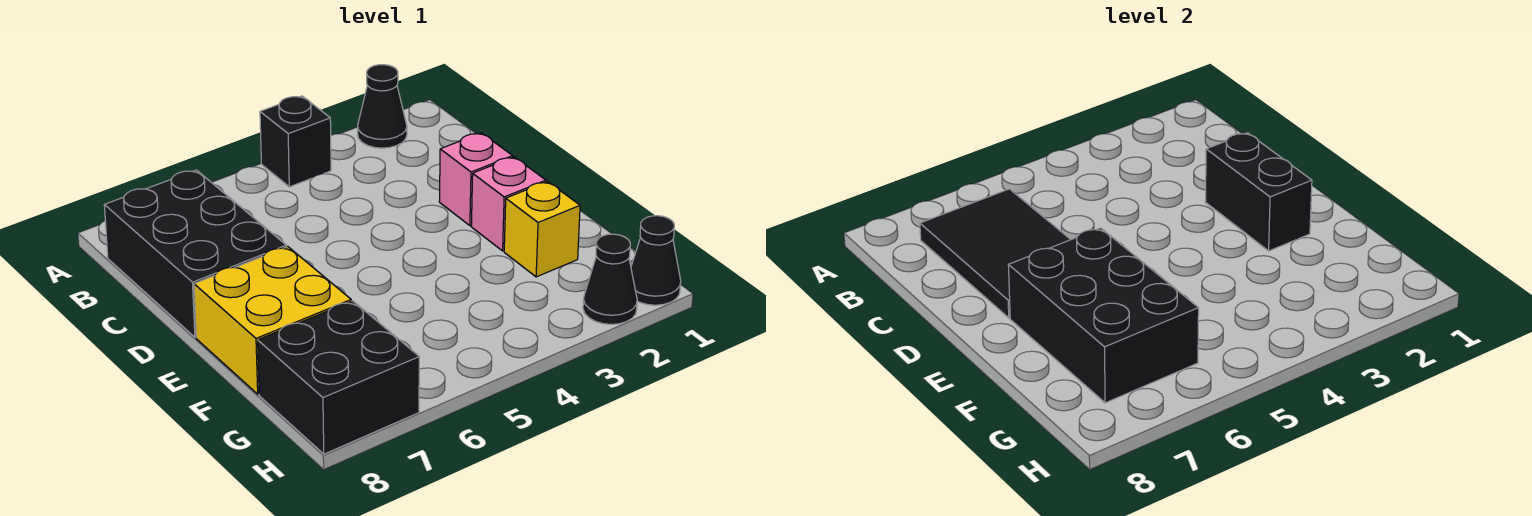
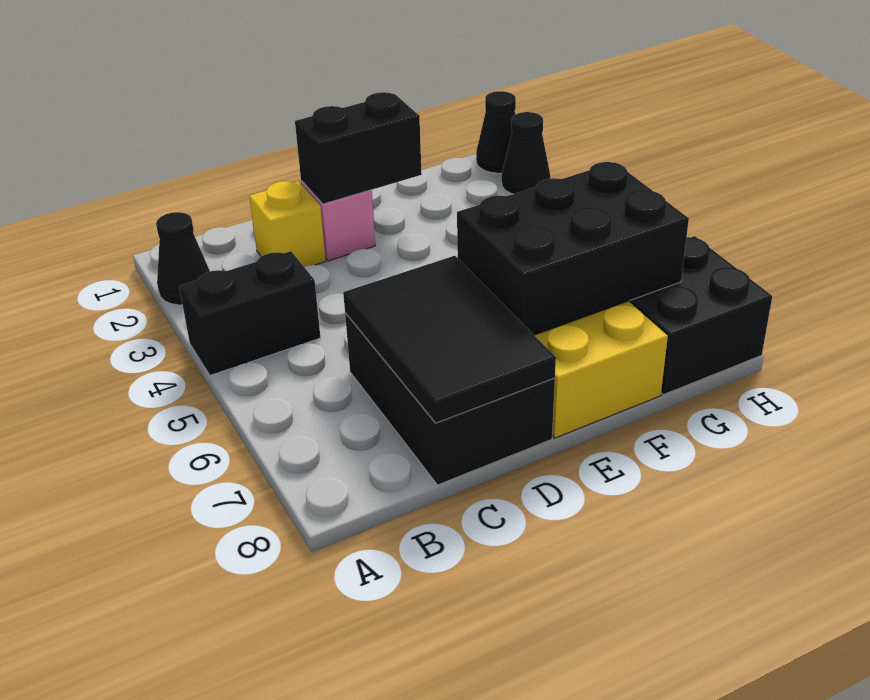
black 1x1 brick [260,96,331,187] -> black 1x2 brick [179,251,321,375]
black 2x3 tile [920,189,1071,318] -> black 2x3 tile turned to [343,256,556,423]
black 2x3 brick [104,170,286,337] -> black 2x3 brick turned to [345,313,555,485]
pink 1x1 brick [471,157,546,251] -> none
yellow 1x1 brick [504,182,580,277] -> yellow 1x1 brick moved to [249,181,326,267]

